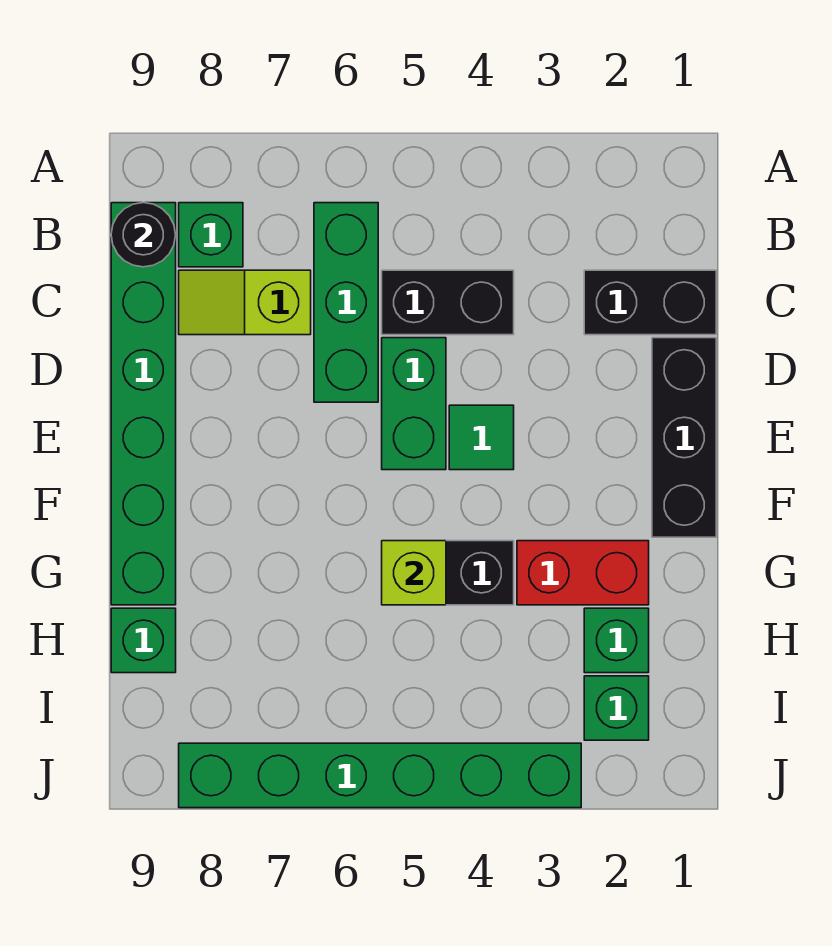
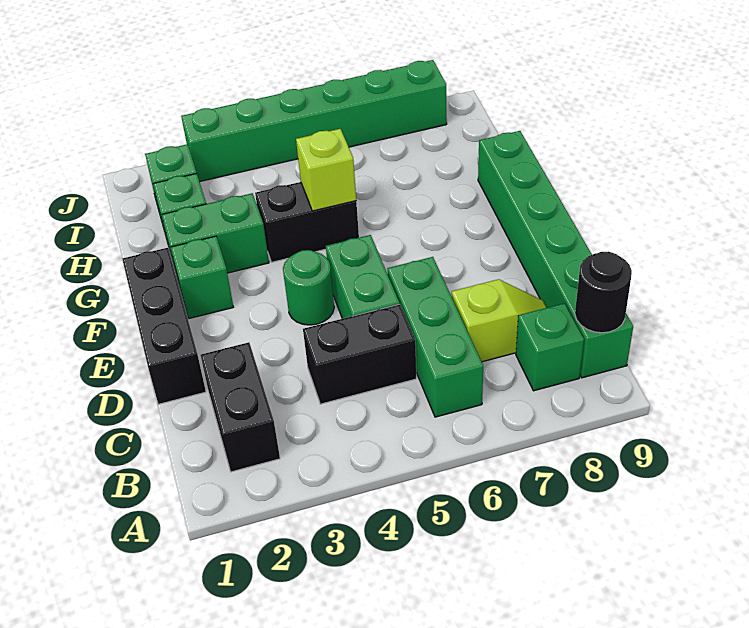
black 1x2 brick [584,270,716,335] -> black 1x2 brick turned to [201,342,280,472]
green 1x1 tile [449,405,514,470] -> green 1x1 round brick [283,250,334,325]
red 1x2 brick [517,541,649,605] -> green 1x2 brick [162,193,269,278]
green 1x1 brick [111,608,176,673] -> green 1x1 brick moved to [171,236,233,318]

